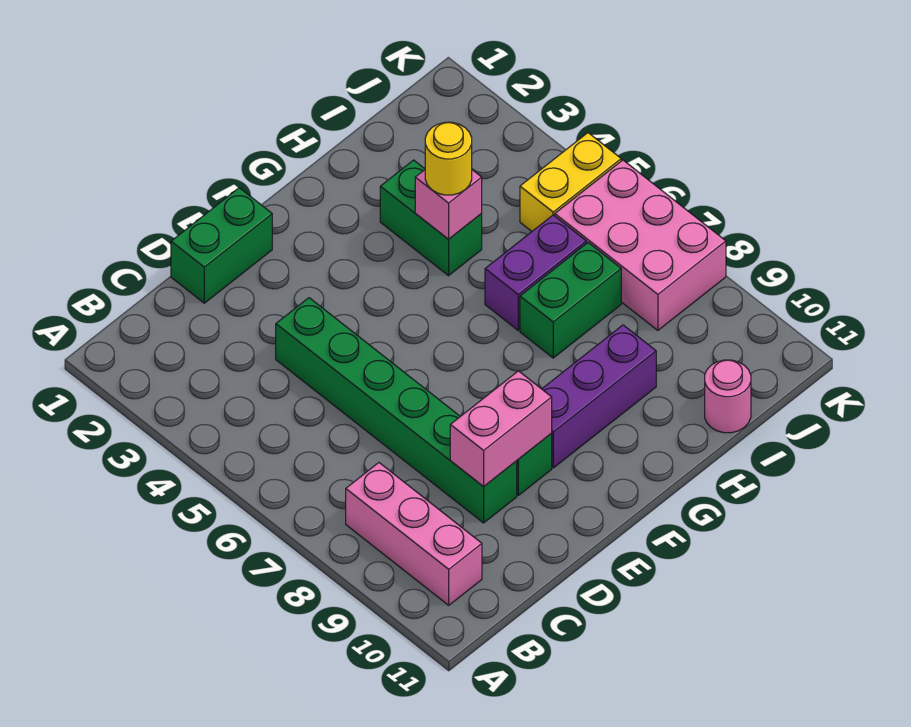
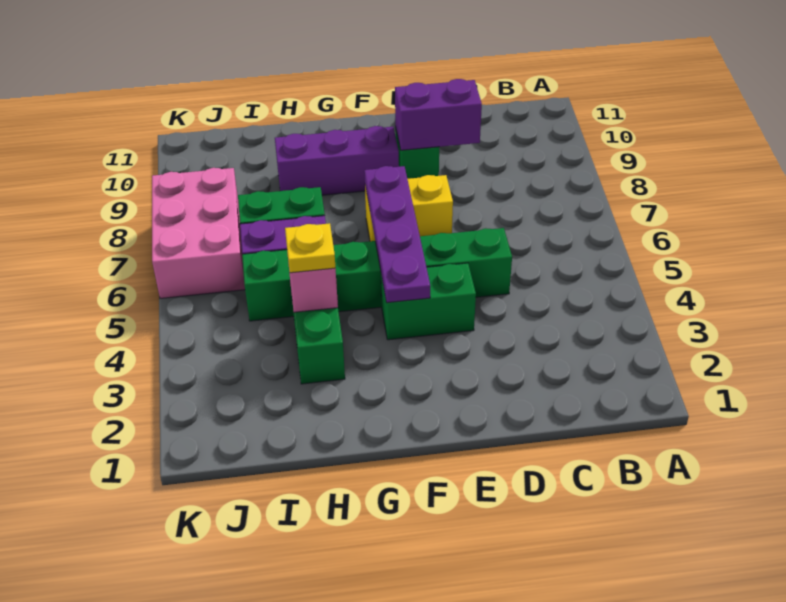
pink 1x3 brick [346,463,482,605] -> none
green 1x2 brick [171,188,272,303] -> green 1x2 brick moved to [381,263,476,340]
green 1x6 brick [276,298,517,523] -> green 1x6 brick turned to [242,228,512,321]
pink 1x2 brick [450,371,552,487] -> purple 1x2 brick [395,79,482,150]
none -> purple 1x4 plate [364,166,430,303]
yellow 1x1 round brick [425,122,472,195] -> yellow 1x1 plate [285,223,335,273]
pink 1x1 round brick [705,360,751,433] -> none
yellow 1x2 brick [520,133,621,231] -> yellow 1x2 brick moved to [365,175,453,241]

